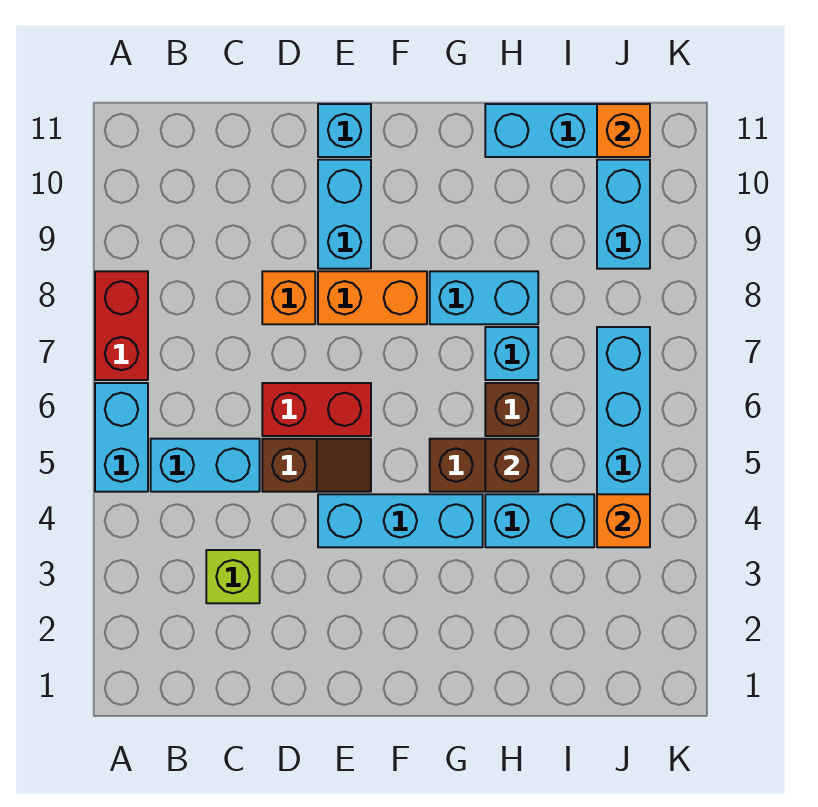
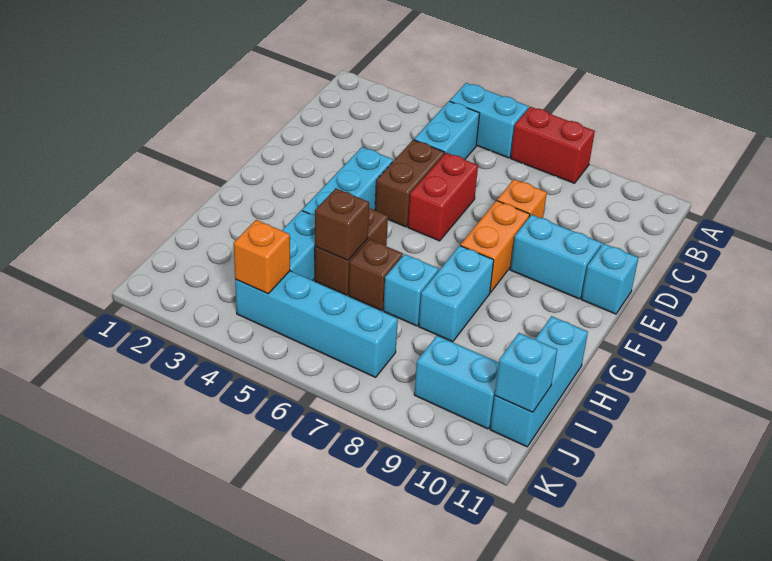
lime 1x1 brick [206,550,260,603] -> none
brown 1x2 slope [262,439,371,492] -> brown 1x2 brick [375,140,445,227]
orange 1x1 brick [597,104,650,157] -> cyan 1x1 brick [495,333,557,412]

